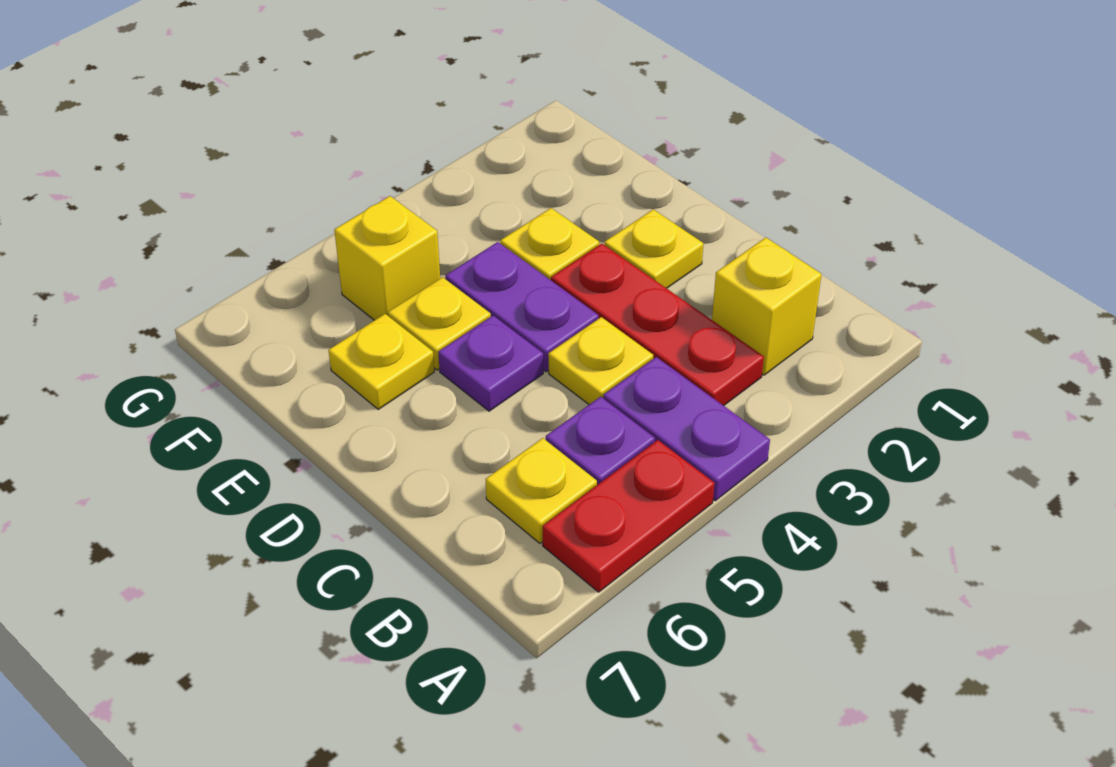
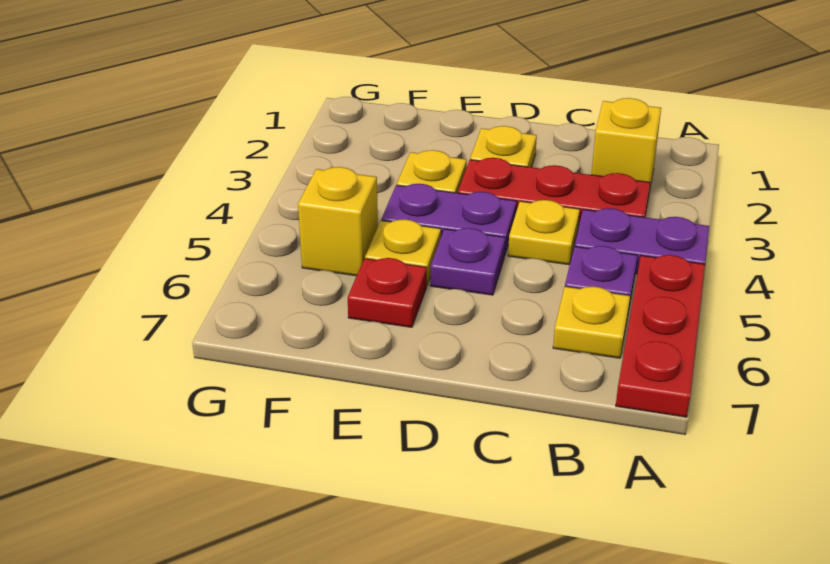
red 1x2 plate [543,440,715,592] -> red 1x3 plate [616,255,705,417]
yellow 1x1 plate [328,314,434,409] -> red 1x1 plate [348,258,427,327]

